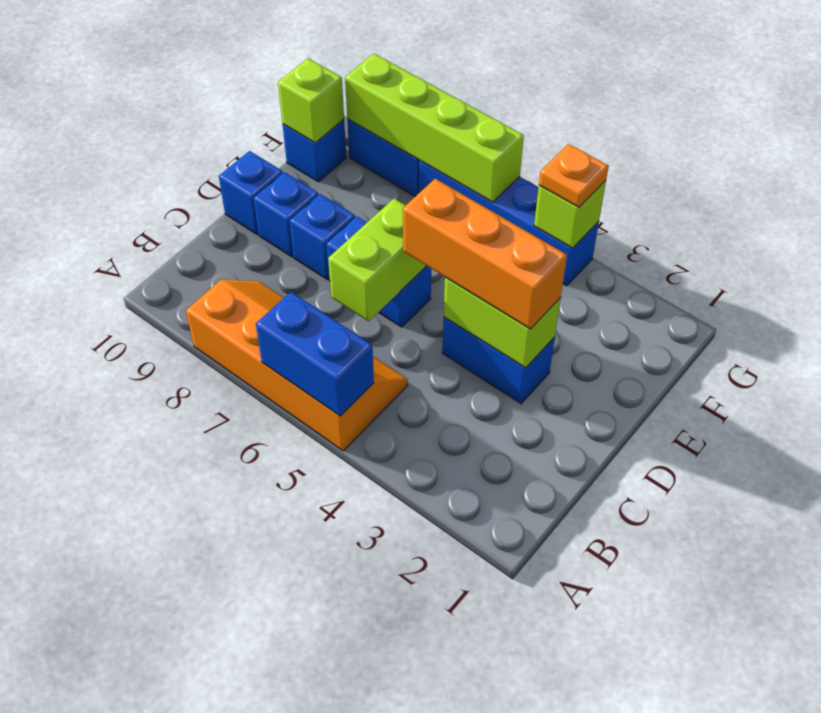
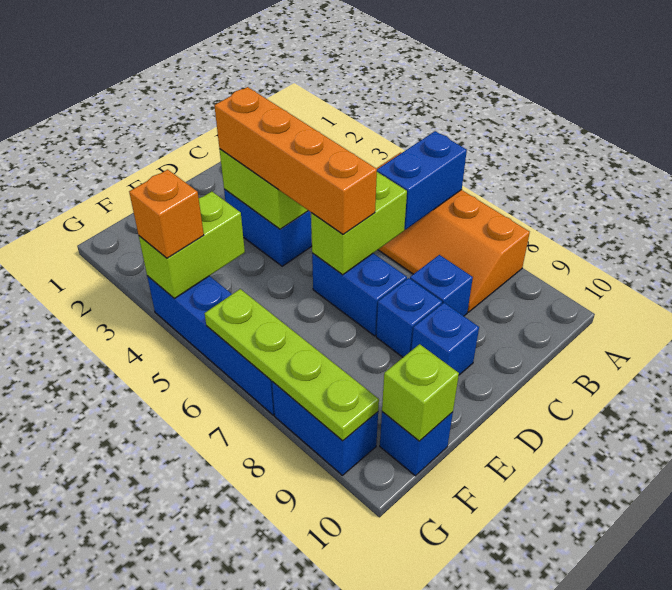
blue 1x2 brick [256,292,374,416] -> blue 1x2 brick turned to [377,131,467,230]
orange 1x3 brick [403,179,567,329] -> orange 1x4 brick [214,87,377,235]
blue 1x1 brick [219,151,283,234] -> blue 1x1 brick moved to [410,255,473,316]
lime 1x1 brick [534,180,606,248] -> lime 1x2 brick [139,192,245,299]
orange 1x1 plate [539,144,609,207] -> orange 1x1 brick [129,169,204,258]
lime 1x4 brick [345,54,524,202] -> lime 1x4 plate [204,289,379,441]

